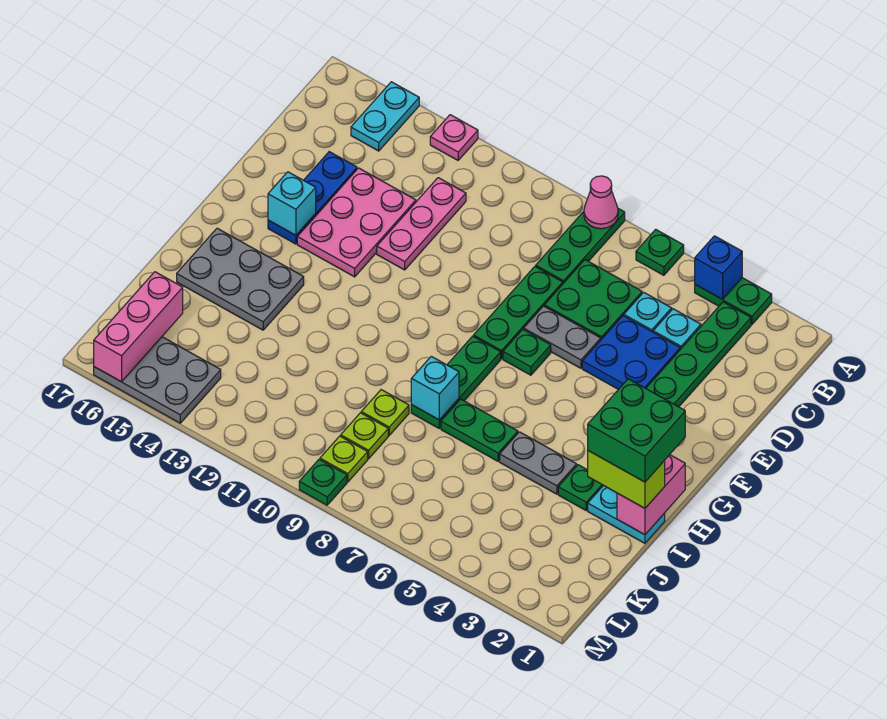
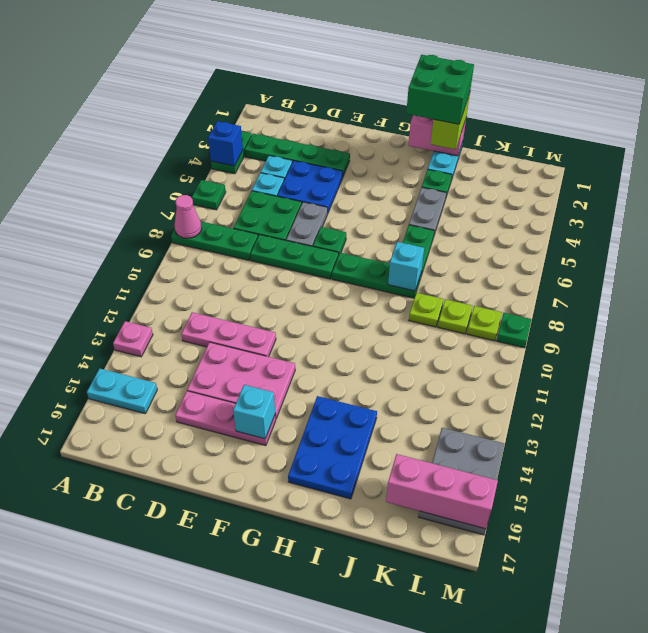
blue 1x3 plate [268,152,357,244] -> pink 1x3 plate [175,391,276,446]
grey 2x3 plate [177,228,304,330] -> blue 2x3 plate [288,396,377,499]

